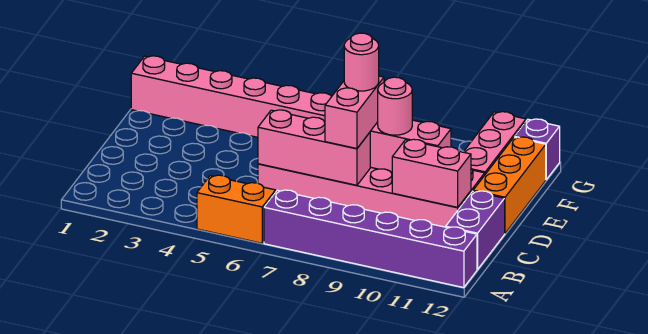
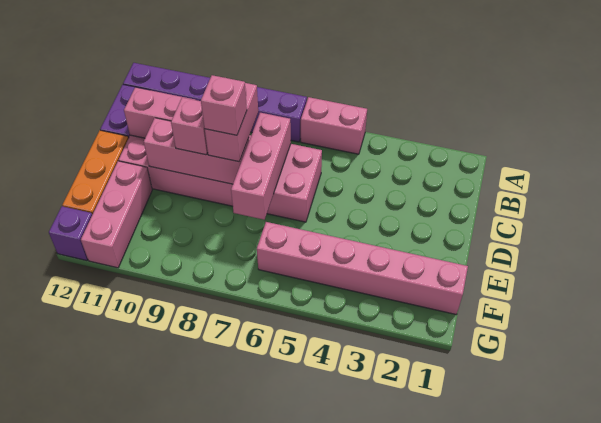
orange 1x2 brick [197,175,276,243] -> pink 1x2 brick [301,97,367,154]
pink 1x3 brick [258,110,370,185] -> pink 1x3 brick turned to [231,113,291,220]
pink 1x1 round brick [344,33,379,91] -> pink 1x1 brick [201,75,247,135]
pink 1x1 round brick [378,77,412,135] -> pink 1x1 brick [171,98,208,155]

